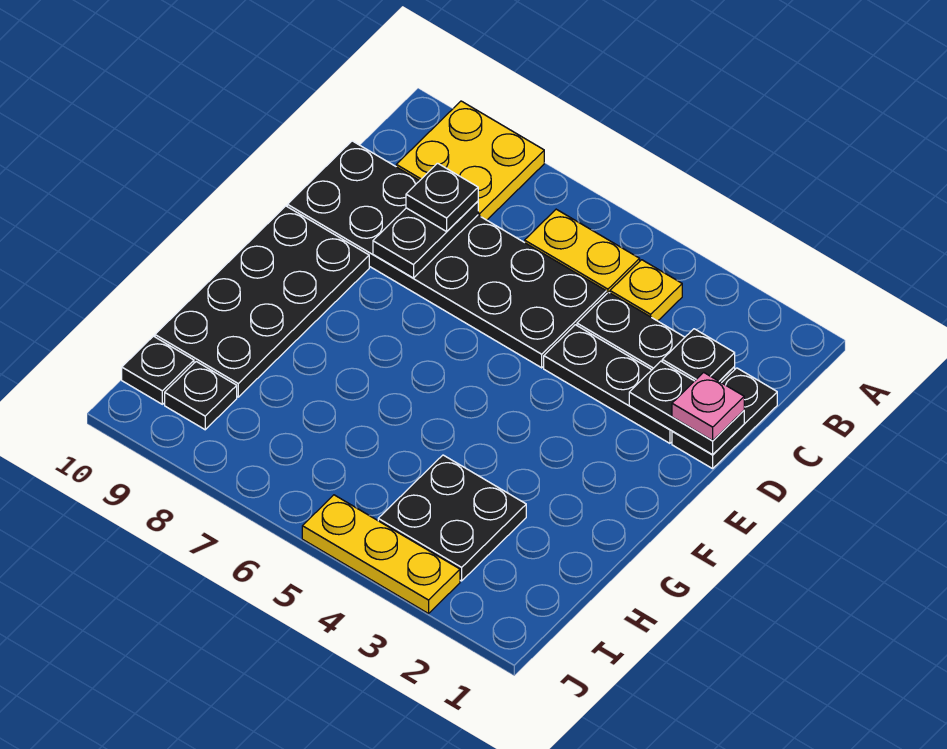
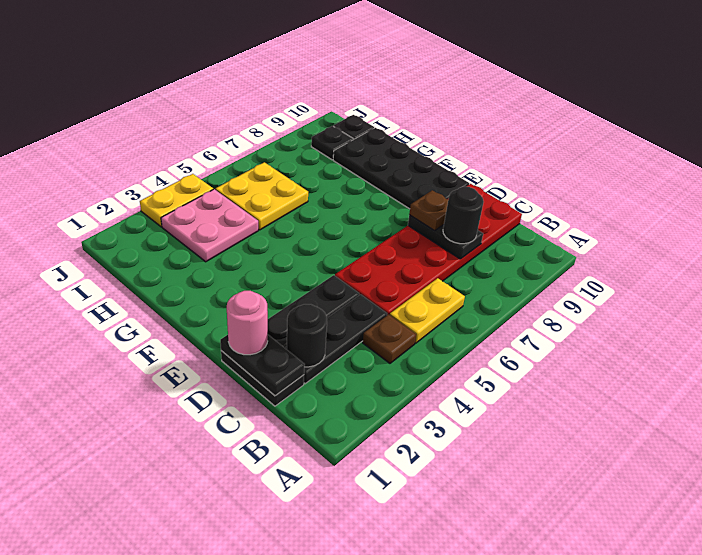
yellow 2x2 plate [396,101,544,220] -> yellow 2x2 plate moved to [216,162,308,230]
yellow 1x1 plate [610,260,682,321] -> brown 1x1 plate [363,314,416,363]
black 1x1 plate [662,329,735,381] -> black 1x1 round brick [287,304,327,367]
black 2x6 plate [287,141,606,368] -> red 2x6 plate [335,184,522,315]
black 1x1 plate [406,163,478,231] -> black 1x1 round brick [443,187,484,244]
black 1x2 plate [629,361,744,455] -> black 1x2 plate turned to [220,335,305,396]
pink 1x1 plate [672,372,744,441] -> pink 1x1 round brick [227,291,268,355]
none -> brown 1x1 plate [409,190,448,231]
black 2x2 plate [378,455,526,581] -> pink 2x2 plate [161,189,258,262]
yellow 1x3 plate [302,495,460,614] -> yellow 1x2 plate [140,174,213,227]

